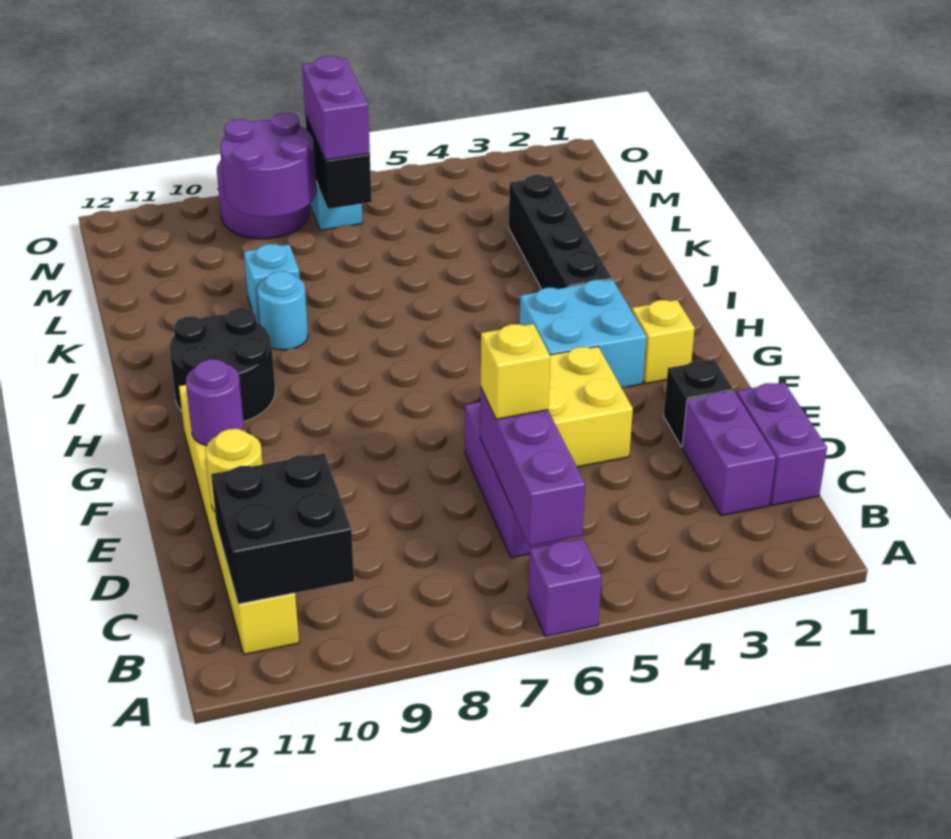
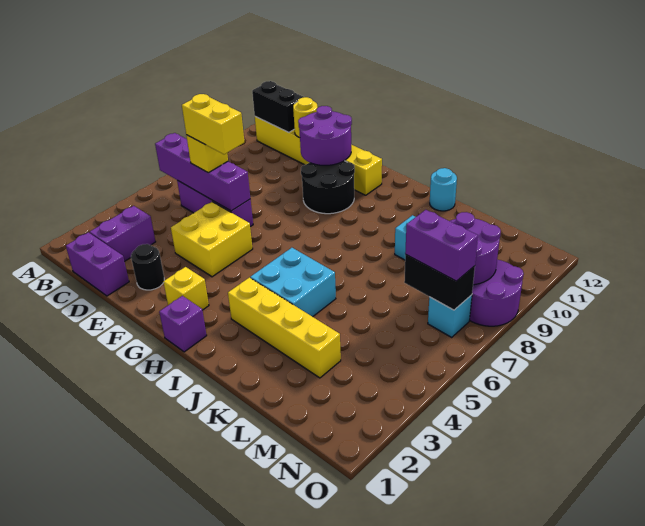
purple 1x1 brick [528,538,601,637] -> purple 1x1 brick moved to [159,296,207,352]
purple 1x3 brick [480,388,585,546] -> purple 1x4 brick [155,133,250,211]
black 2x2 brick [211,453,354,604] -> black 1x2 brick [252,81,304,133]
purple 1x2 brick [682,391,776,516] -> purple 1x2 brick turned to [90,206,156,261]
none -> yellow 1x2 brick [182,94,244,154]
black 1x1 brick [664,360,734,447] -> black 1x1 round brick [131,244,164,290]
purple 1x1 round brick [186,359,244,446] -> purple 2x2 round brick [298,106,352,165]
cyan 2x2 brick [520,280,646,388] -> cyan 2x2 brick moved to [250,248,336,317]
black 2x2 round brick [169,308,275,422] -> black 2x2 round brick moved to [301,161,355,214]
black 1x4 brick [509,175,612,289] -> yellow 1x4 brick [228,278,341,378]
cyan 1x1 round brick [258,271,308,350] -> cyan 1x1 round brick moved to [430,168,457,211]

